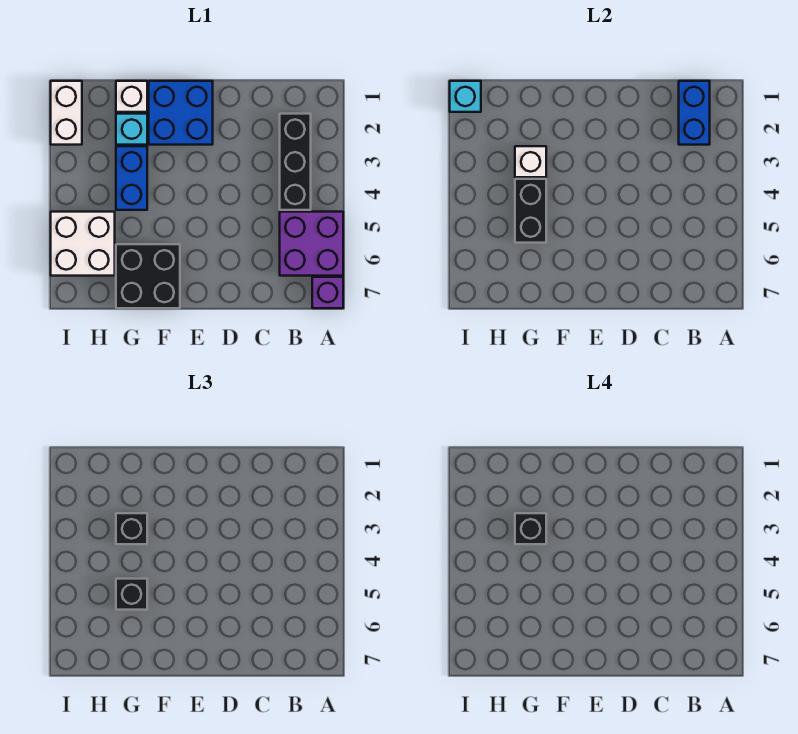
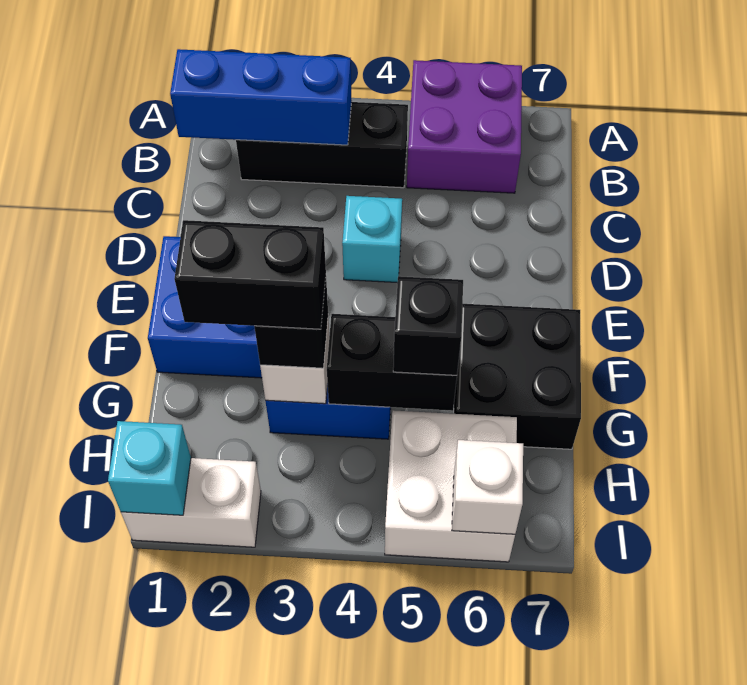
purple 1x1 brick [312,277,343,308] -> none
blue 1x2 brick [679,81,710,145] -> blue 1x3 brick [170,49,352,145]
white 1x1 brick [116,81,147,112] -> white 1x1 brick moved to [452,440,523,534]
cyan 1x1 brick [116,114,147,145] -> cyan 1x1 brick moved to [342,196,402,283]
black 1x1 brick [515,513,546,544] -> black 1x2 brick [174,220,326,329]

